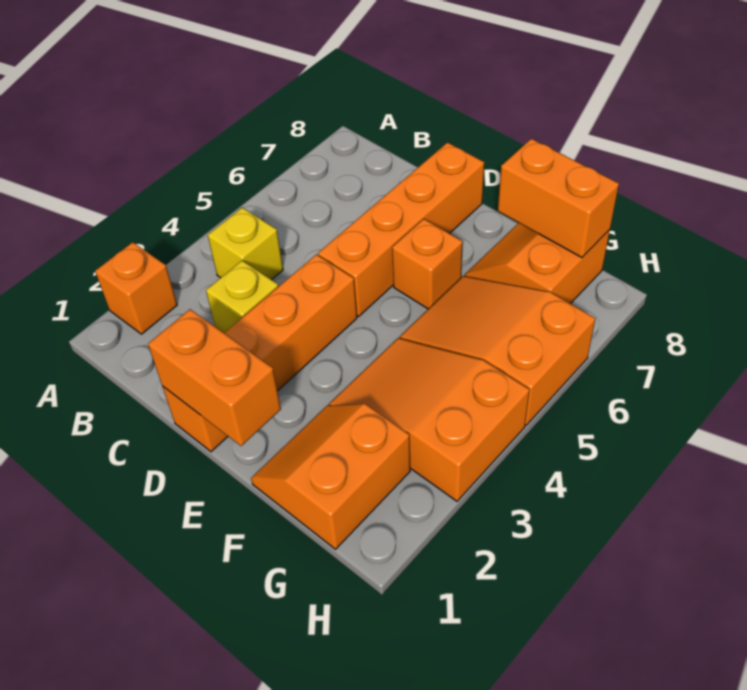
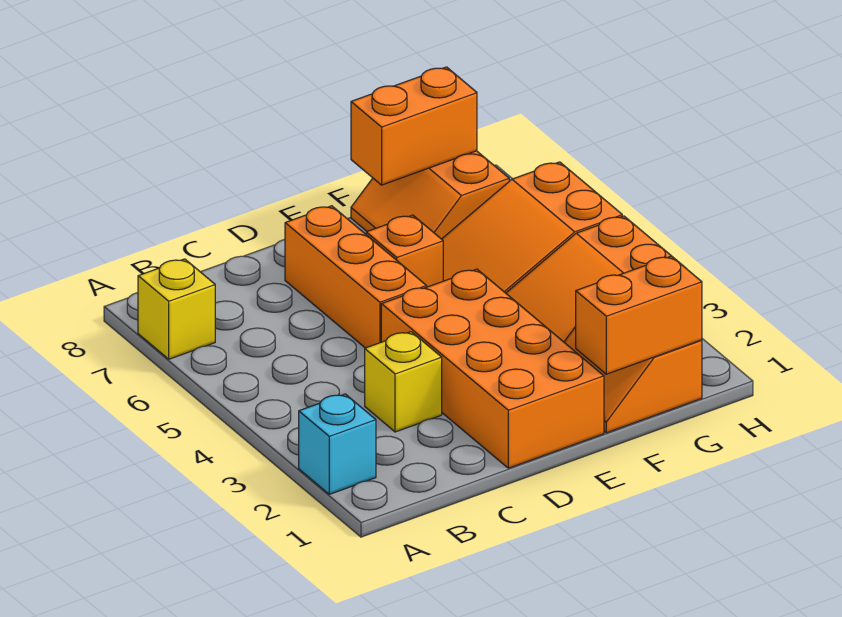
orange 1x1 brick [95,242,177,334] -> cyan 1x1 brick [299,394,376,494]
yellow 1x1 brick [208,207,283,280] -> yellow 1x1 brick moved to [138,259,215,359]
orange 1x4 brick [162,254,357,452] -> orange 2x4 brick [381,269,604,468]
orange 1x2 brick [148,309,281,446] -> orange 1x2 brick moved to [576,256,702,374]
orange 1x4 brick [318,143,484,316] -> orange 1x3 brick [285,206,427,348]

